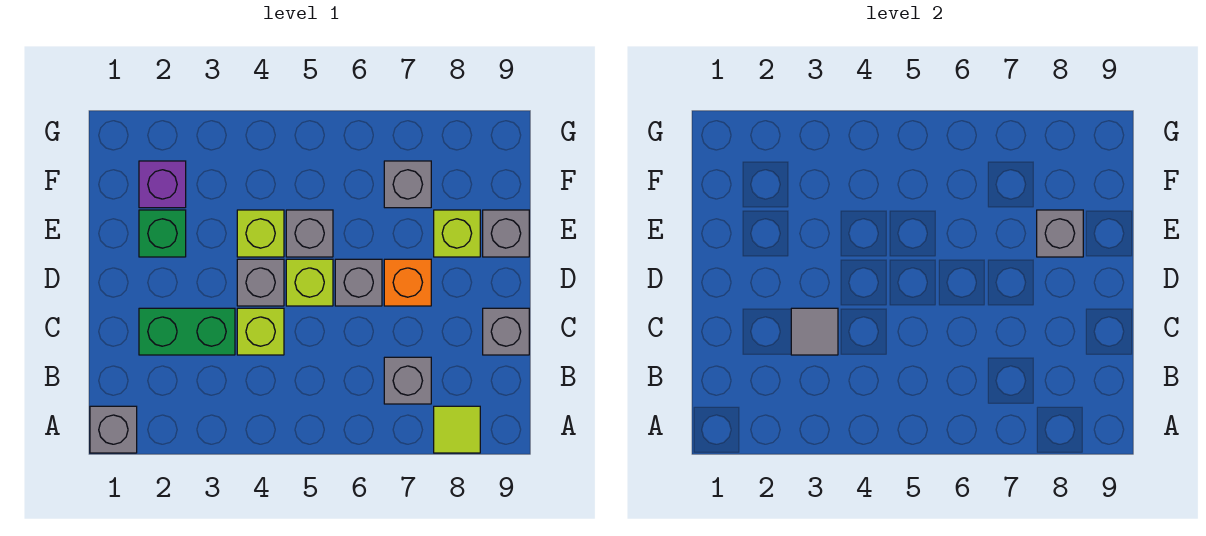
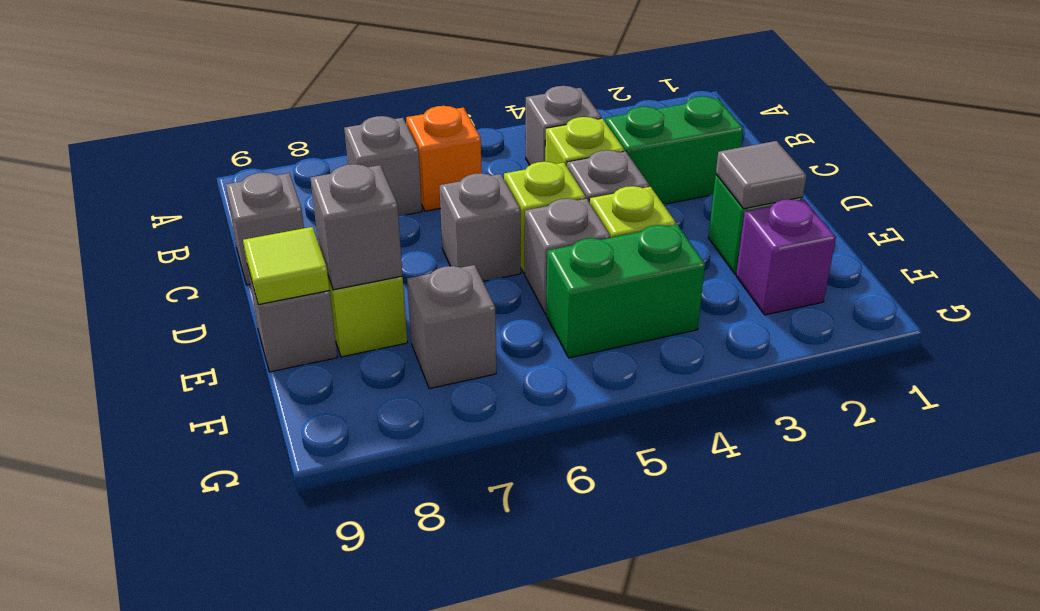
grey 1x1 brick [90,406,137,453] -> grey 1x1 brick moved to [526,86,601,165]
lime 1x1 tile [434,406,480,453] -> lime 1x1 tile moved to [243,227,330,305]
grey 1x1 tile [791,308,838,355] -> grey 1x1 tile moved to [716,141,807,209]
orange 1x1 brick [384,259,431,306] -> orange 1x1 brick moved to [406,106,482,211]
none -> green 1x2 brick [546,225,705,358]

